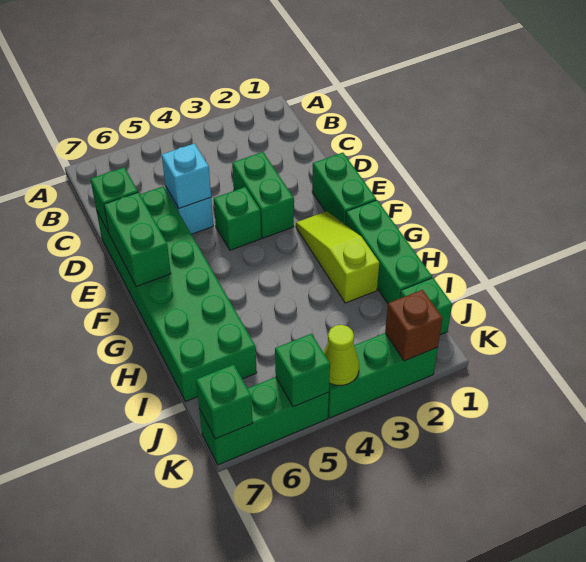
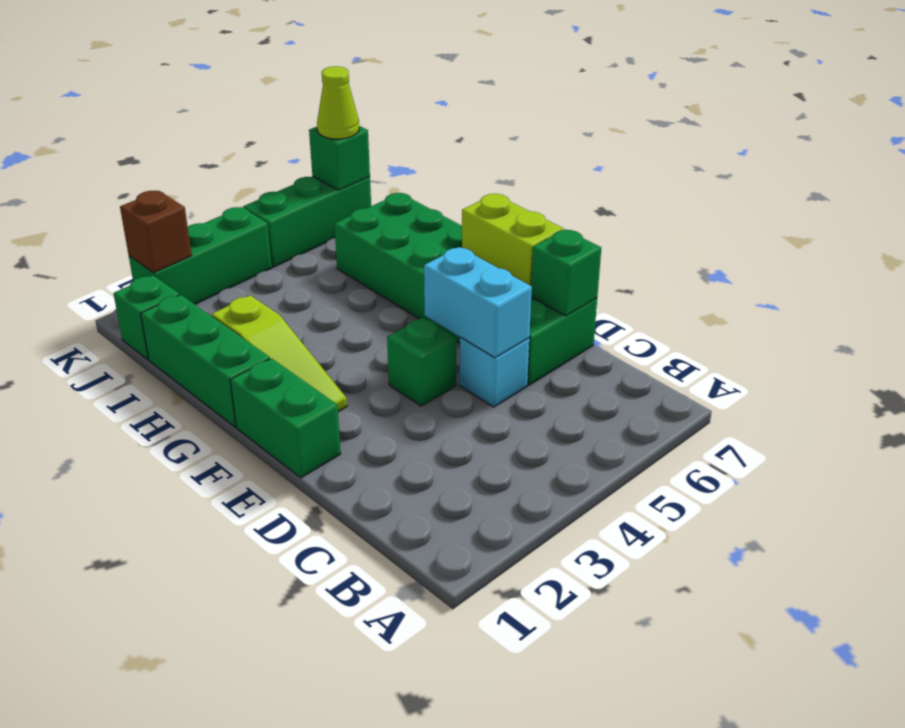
green 1x2 brick [232,152,294,238] -> none
cyan 1x1 brick [162,144,211,208] -> cyan 1x2 brick [424,247,532,358]
green 1x2 brick [104,192,171,286] -> lime 1x2 brick [462,194,564,286]
lime 1x1 cone [324,325,359,386] -> lime 1x1 cone moved to [317,66,359,139]
green 1x1 brick [275,334,330,407] -> none

